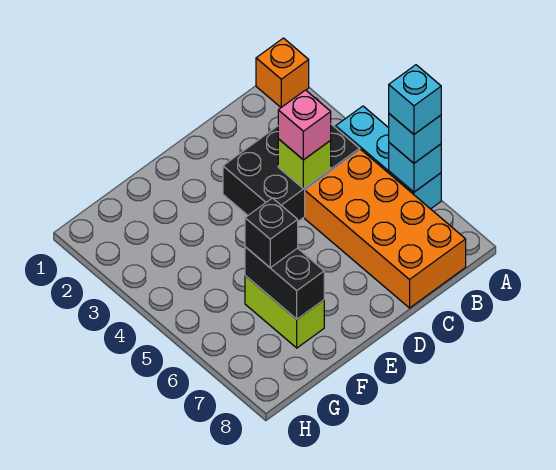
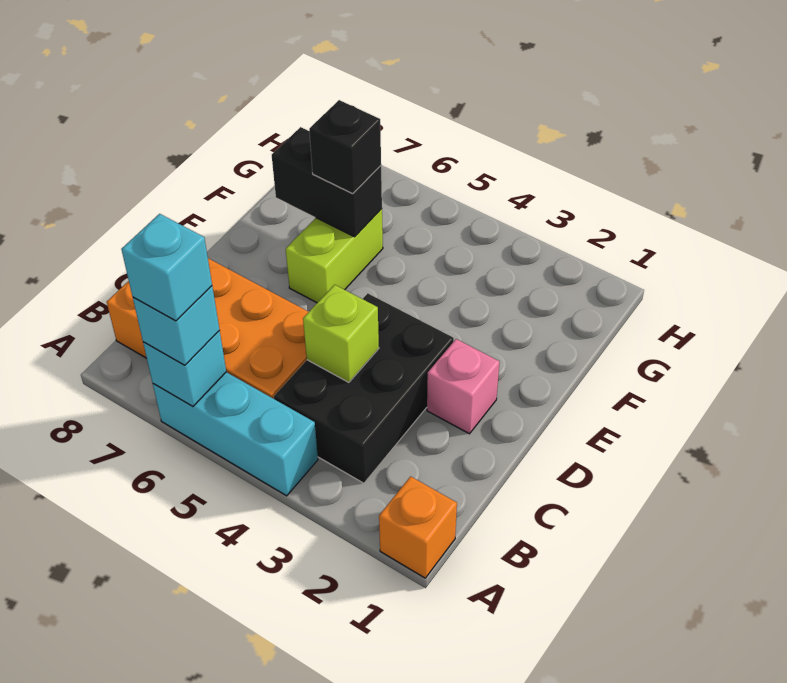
pink 1x1 brick [278,90,331,160] -> pink 1x1 brick moved to [427,339,500,434]
lime 1x2 brick [245,276,324,348] -> lime 1x2 brick turned to [286,209,383,303]

